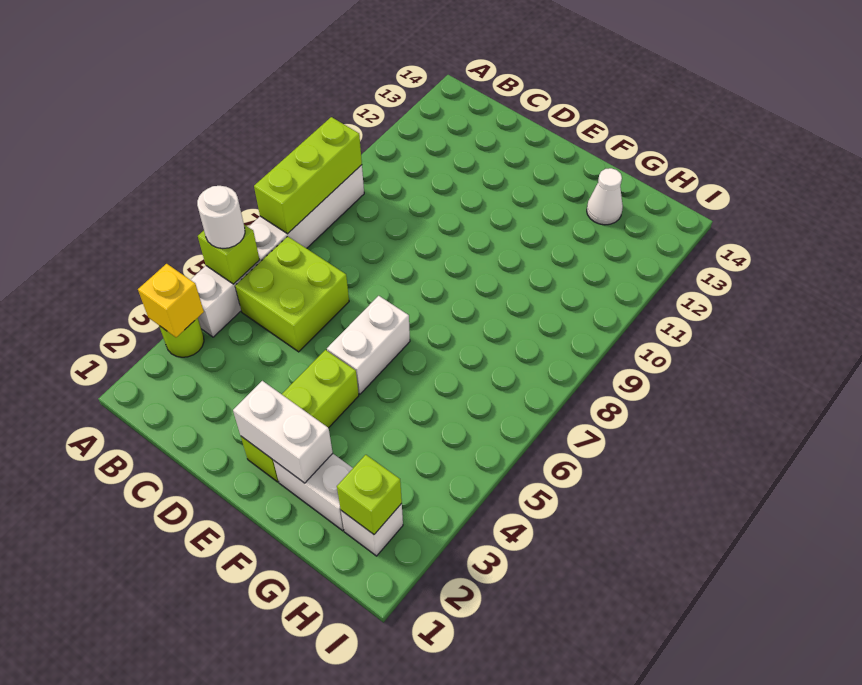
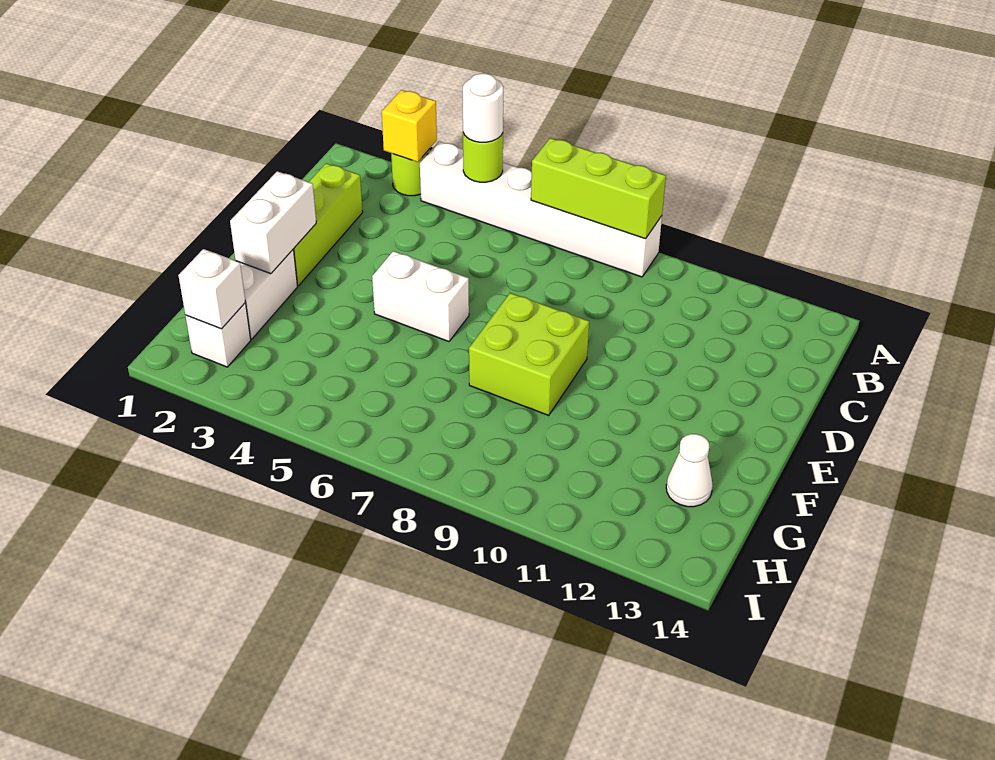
lime 1x1 brick [198,225,260,284] -> lime 1x1 round brick [463,133,503,182]
lime 2x2 brick [235,236,349,352] -> lime 2x2 brick moved to [469,293,589,415]
lime 1x3 brick [241,350,359,482] -> lime 1x3 brick turned to [294,163,363,286]
lime 1x1 brick [337,455,402,534] -> white 1x1 brick [178,249,245,329]

